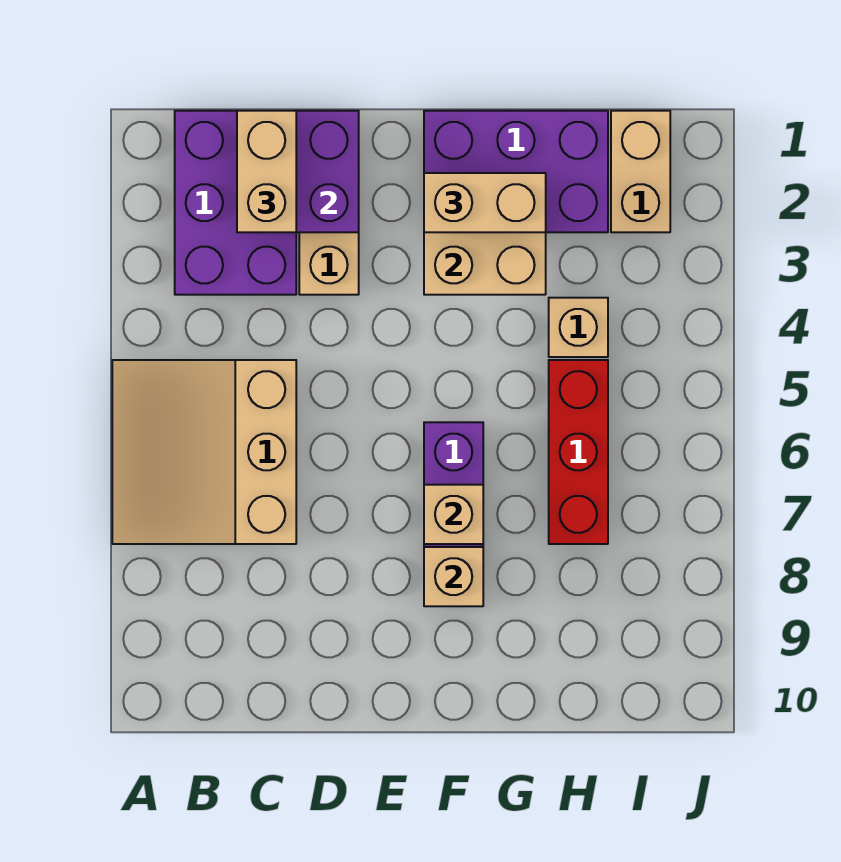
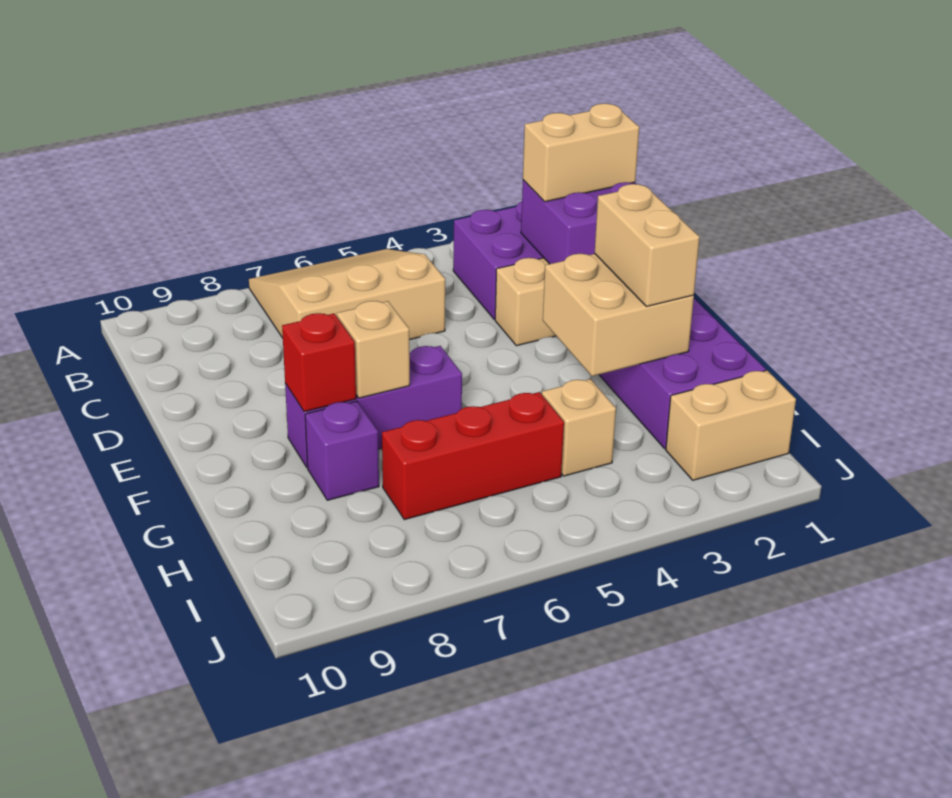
tan 1x1 brick [424,547,483,606] -> red 1x1 brick [282,313,356,412]
none -> purple 1x1 brick [305,401,379,500]

